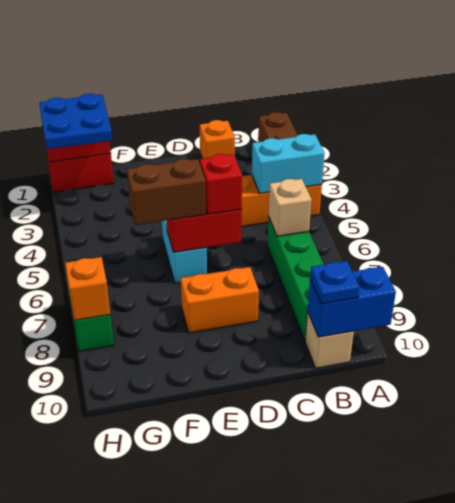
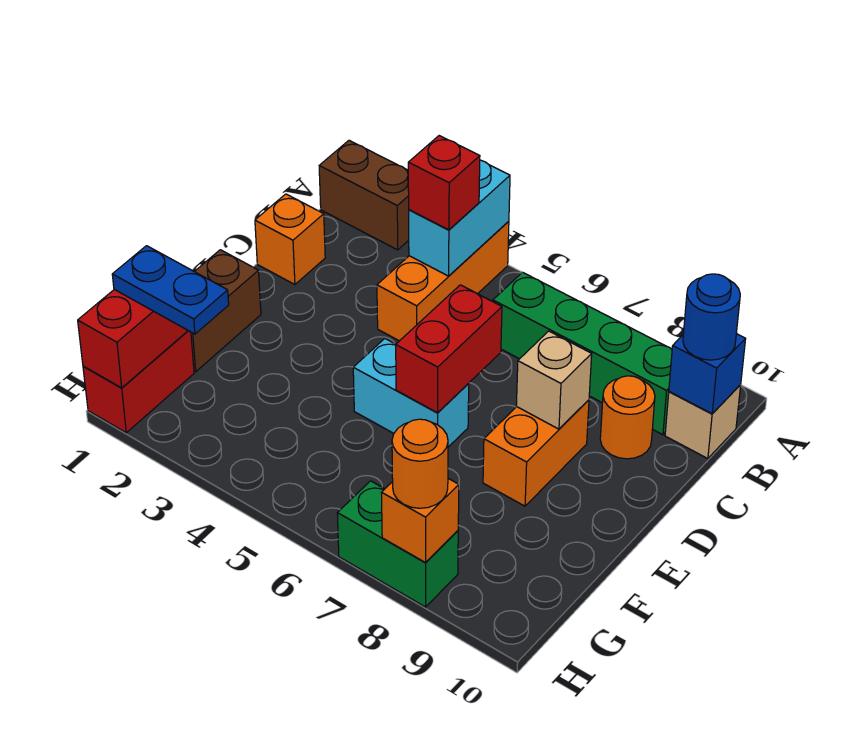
blue 1x2 brick [308,267,396,337] -> blue 1x1 brick [669,334,746,414]
tan 1x1 brick [268,179,312,236] -> tan 1x1 brick moved to [516,331,592,429]
blue 1x1 plate [310,261,359,304] -> blue 1x1 round brick [683,274,740,360]
none -> orange 1x1 round brick [600,376,655,459]
red 1x1 brick [200,154,242,214] -> red 1x1 brick moved to [408,136,480,230]
brown 1x2 brick [127,159,206,225] -> brown 1x2 brick moved to [191,250,261,372]
blue 2x2 plate [39,94,112,149] -> blue 1x2 plate [112,246,229,334]
none -> orange 1x1 round brick [392,419,448,508]

